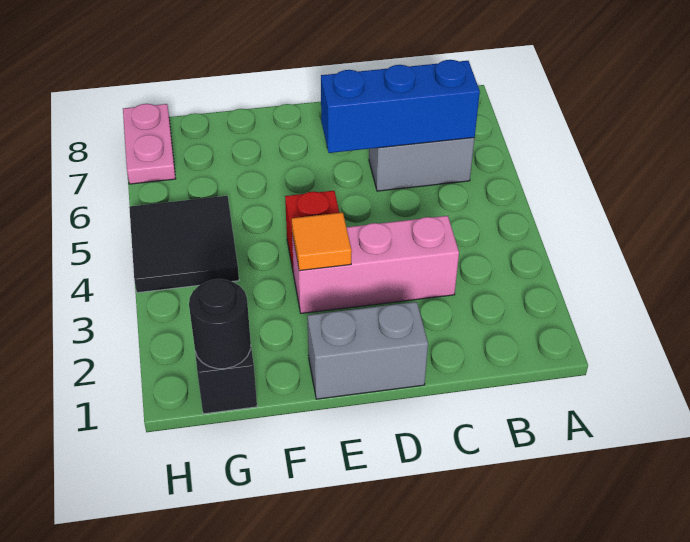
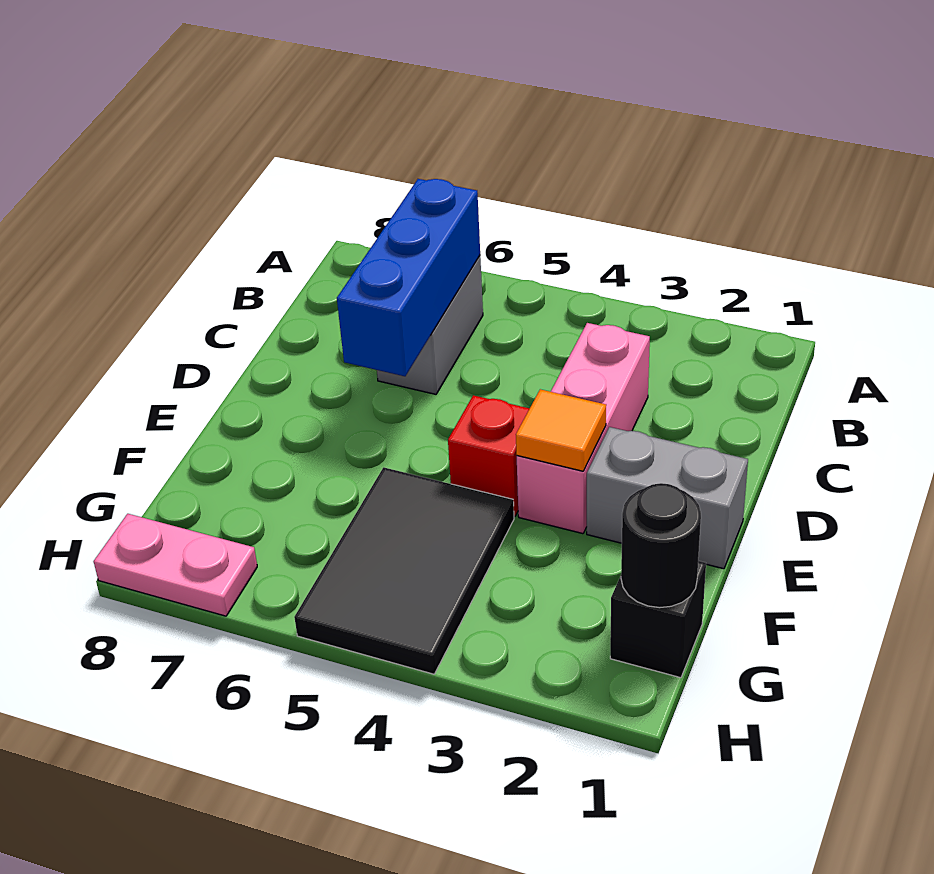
grey 1x2 brick [307,302,428,399] -> grey 1x2 brick turned to [587,427,748,569]
black 2x2 tile [129,196,239,293] -> black 2x3 tile [294,467,514,674]

